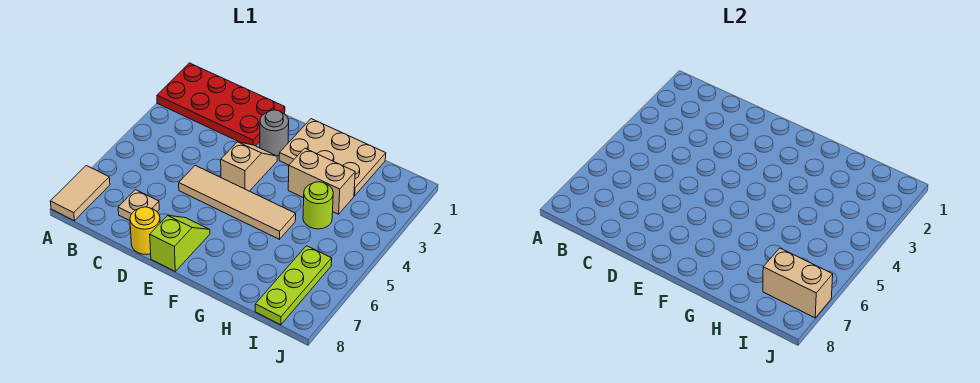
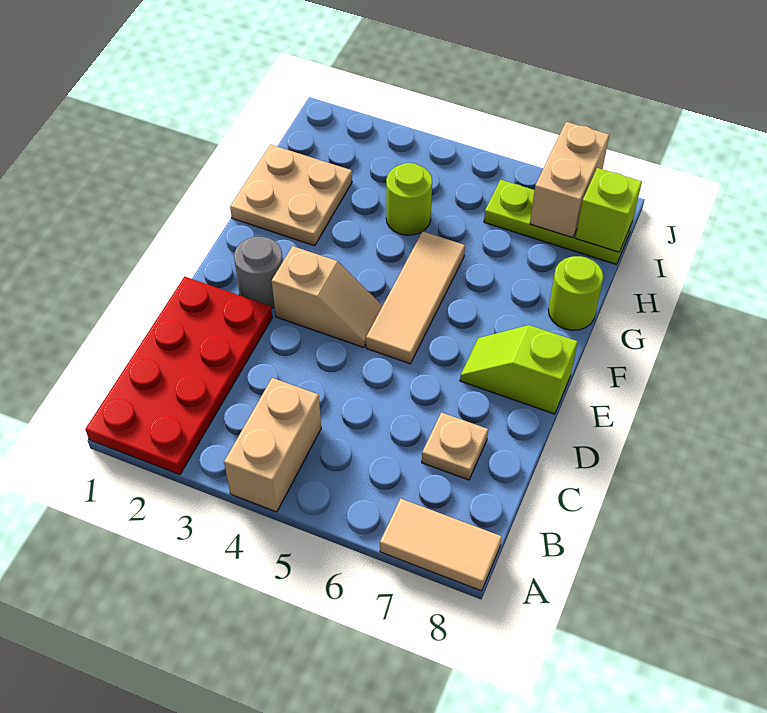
tan 1x4 tile [179,165,296,239] -> tan 1x3 tile [366,231,465,364]
yellow 1x1 round brick [130,207,160,255] -> none
tan 1x2 slope [221,142,277,191] -> tan 1x2 slope turned to [272,246,382,348]
tan 2x3 plate [279,119,386,196] -> tan 2x2 plate [230,145,352,246]
tan 1x2 brick [288,148,355,214] -> tan 1x2 brick moved to [224,378,321,512]
none -> lime 1x1 round brick [548,256,603,330]
none -> lime 1x1 brick [575,168,642,252]

